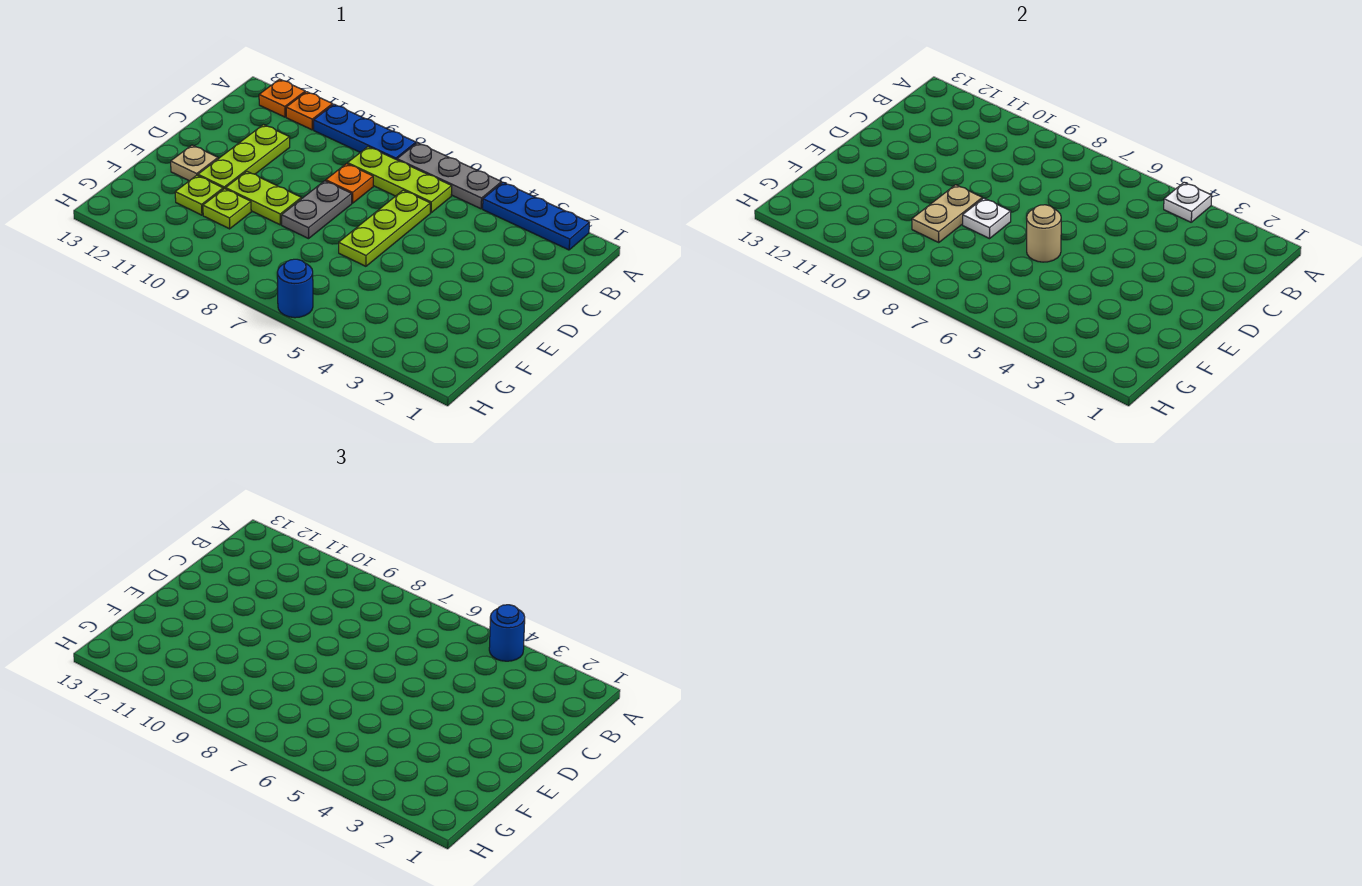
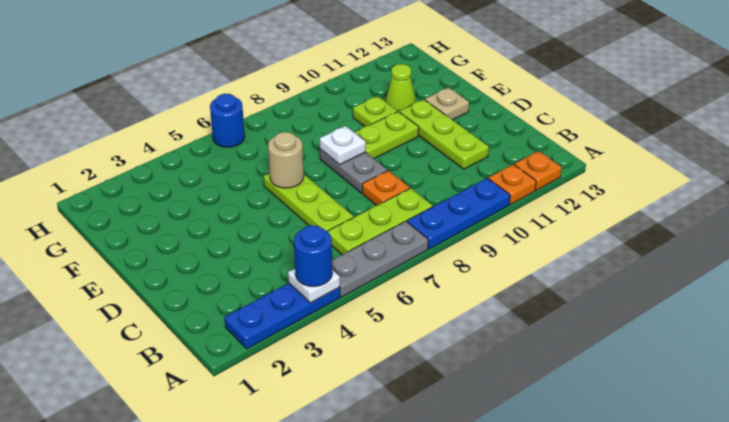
tan 1x2 plate [912,185,982,243] -> none
lime 1x1 plate [175,175,223,215] -> lime 1x1 cone [385,64,416,112]

